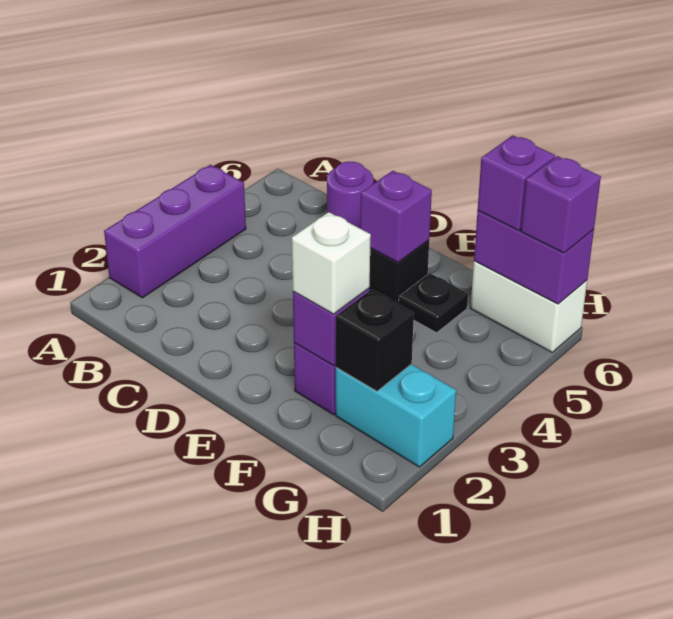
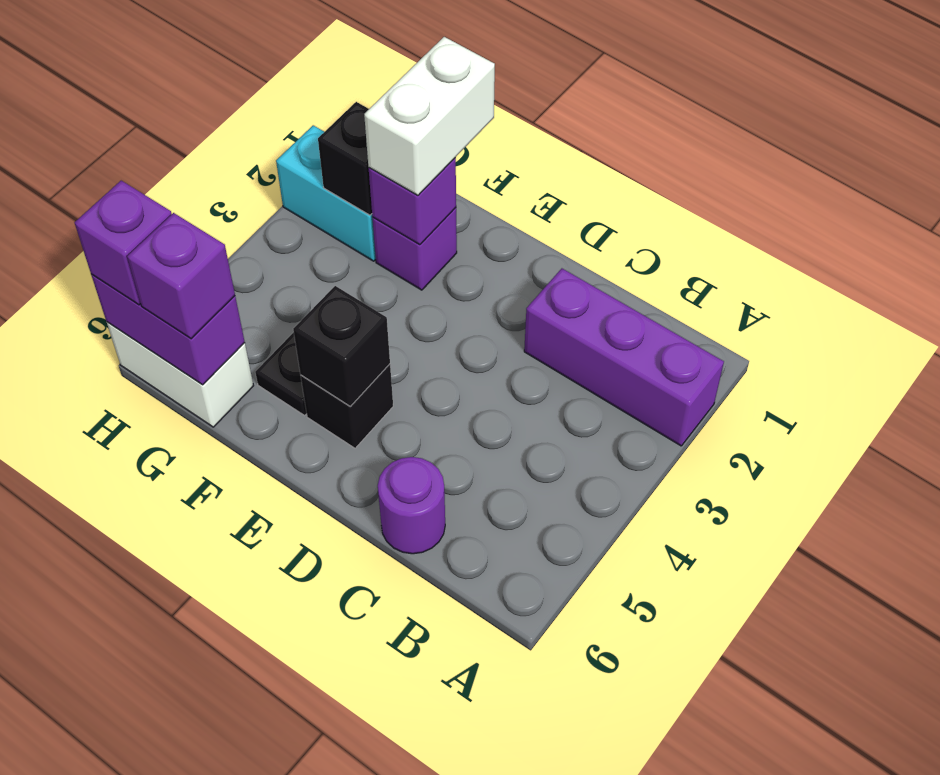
purple 1x3 brick [104,165,246,298] -> purple 1x3 brick turned to [524,269,724,446]
purple 1x1 brick [360,171,432,262] -> black 1x1 brick [293,286,390,407]
white 1x1 brick [292,212,371,314] -> white 1x2 brick [364,37,495,195]

